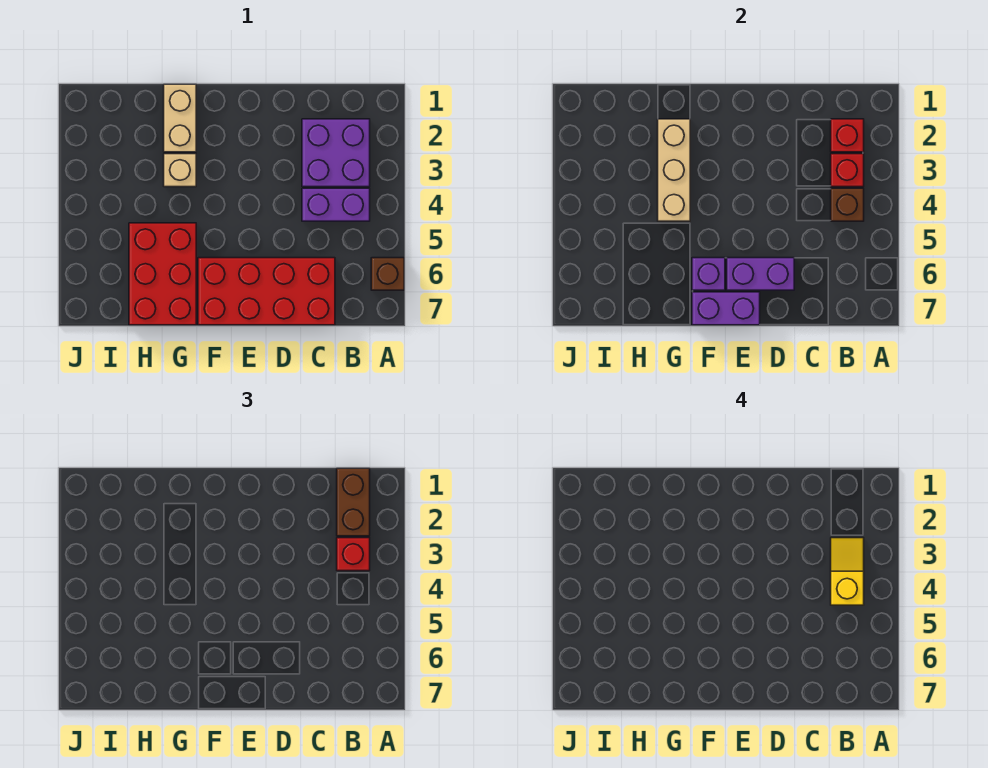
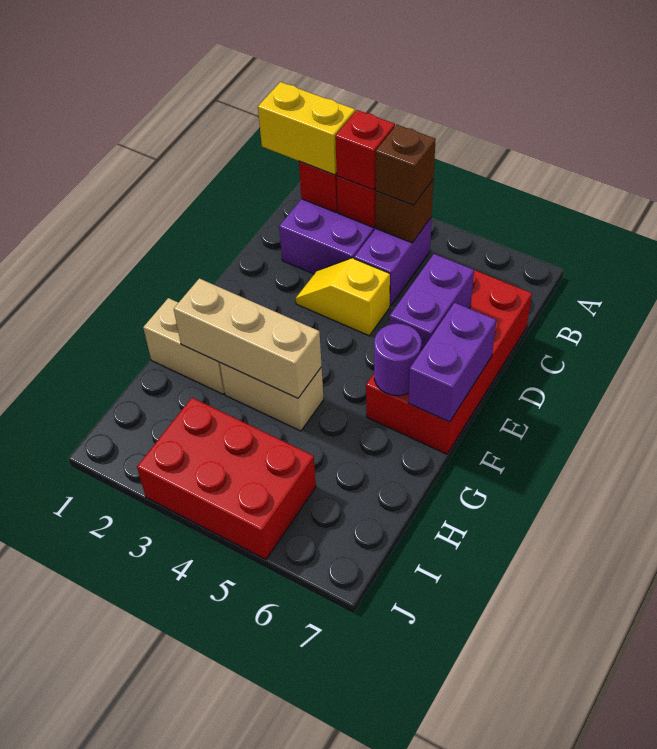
brown 1x1 brick [371,258,404,290] -> brown 1x1 brick moved to [376,125,436,205]
brown 1x2 brick [337,468,370,536] -> yellow 1x2 brick [258,82,355,175]
yellow 1x2 slope [831,538,864,605] -> yellow 1x2 slope moved to [296,258,390,336]
purple 1x1 brick [692,258,725,290] -> purple 1x1 round brick [374,324,421,396]
tan 1x1 brick [164,154,196,187] -> tan 1x2 brick [220,363,324,431]
red 2x3 brick [129,223,196,325] -> red 2x3 brick moved to [137,398,316,560]

